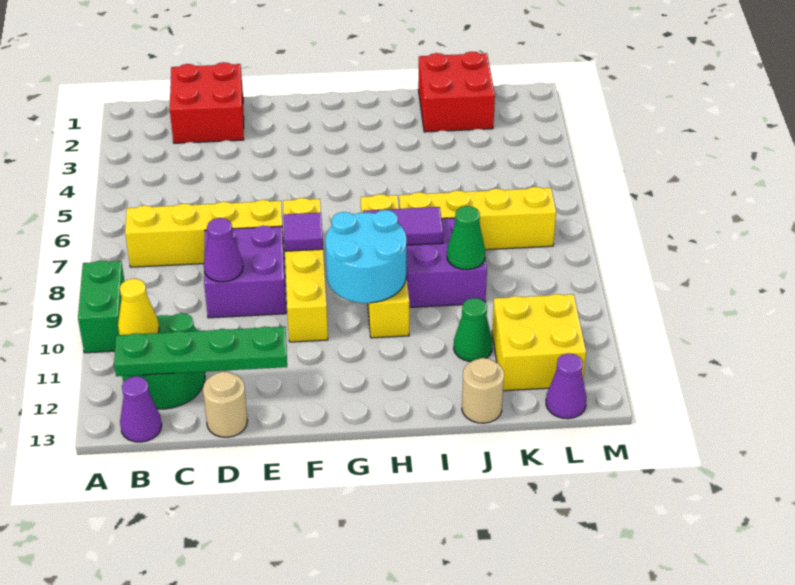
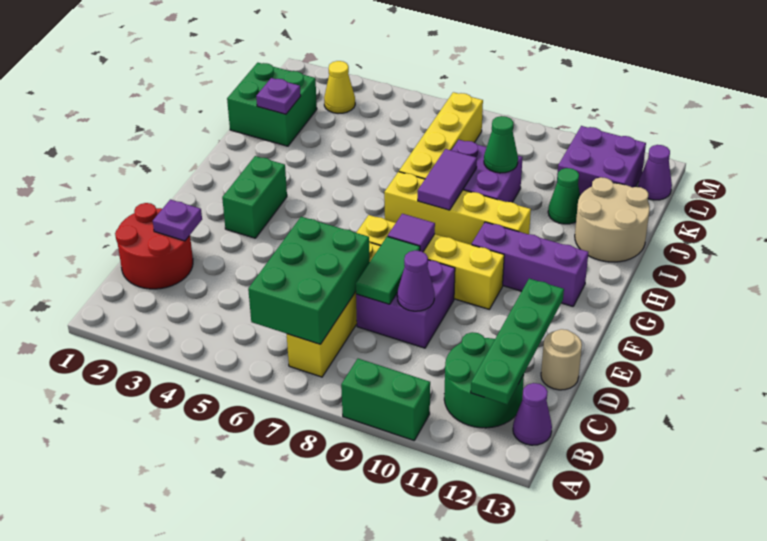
none -> green 2x3 brick [248,217,370,344]
yellow 1x1 cone [118,279,159,335] -> yellow 1x1 cone moved to [324,61,355,113]
red 2x2 brick [170,62,244,143] -> red 2x2 round brick [115,203,193,289]
none -> purple 1x1 plate [153,199,202,241]
none -> green 1x2 tile [356,236,420,304]
none -> green 1x2 brick [222,156,287,238]
cyan 2x2 round brick [325,210,406,303] -> none
none -> purple 1x3 brick [472,222,588,306]
red 2x2 brick [418,52,495,132] -> green 2x2 brick [227,63,317,146]
none -> purple 1x1 plate [256,78,301,114]
tan 1x1 round brick [462,358,504,423] -> tan 2x2 round brick [575,177,650,262]
yellow 2x2 brick [492,294,586,391] -> purple 2x2 brick [557,126,646,196]

